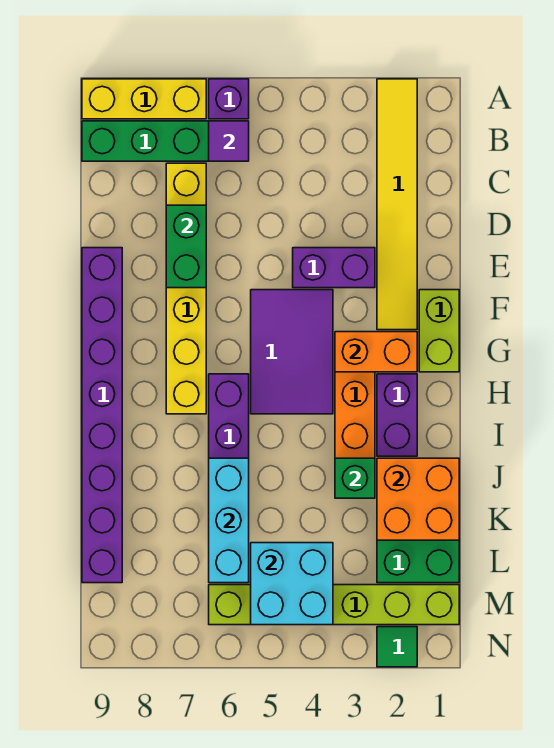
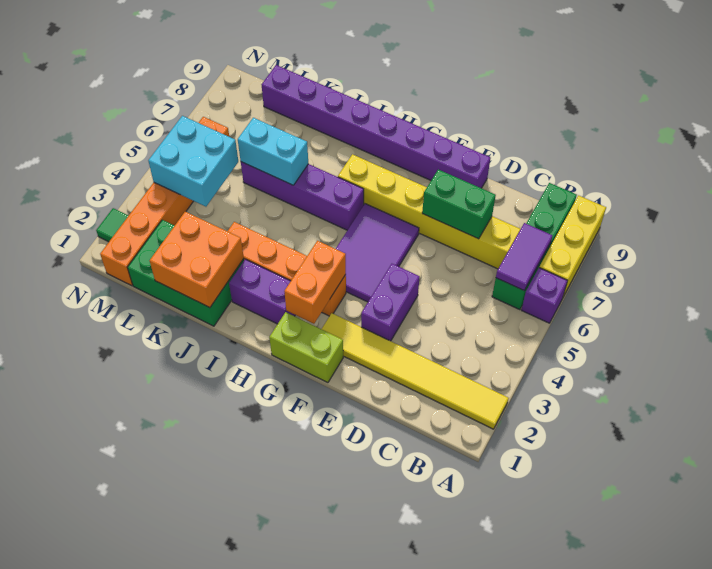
purple 1x1 tile [209,121,249,161] -> purple 1x2 tile [496,223,553,290]
purple 2x3 tile [251,290,333,414] -> purple 2x3 tile turned to [336,204,419,302]
green 1x1 brick [335,458,375,498] -> none
cyan 1x3 brick [209,458,249,583] -> cyan 1x2 brick [238,118,308,185]
lime 1x6 brick [209,585,459,625] -> orange 1x6 brick [100,117,229,286]

